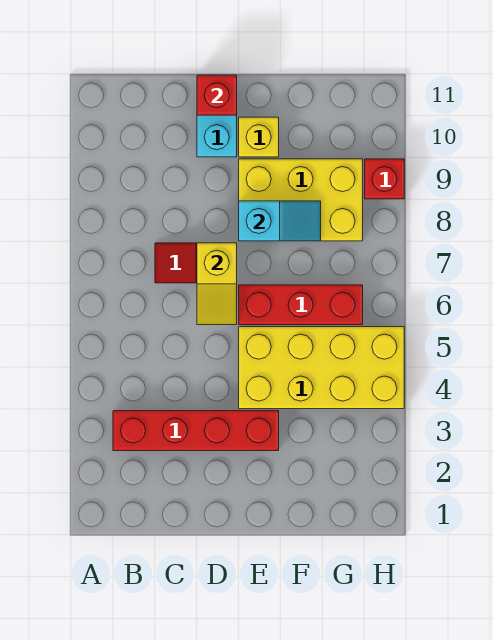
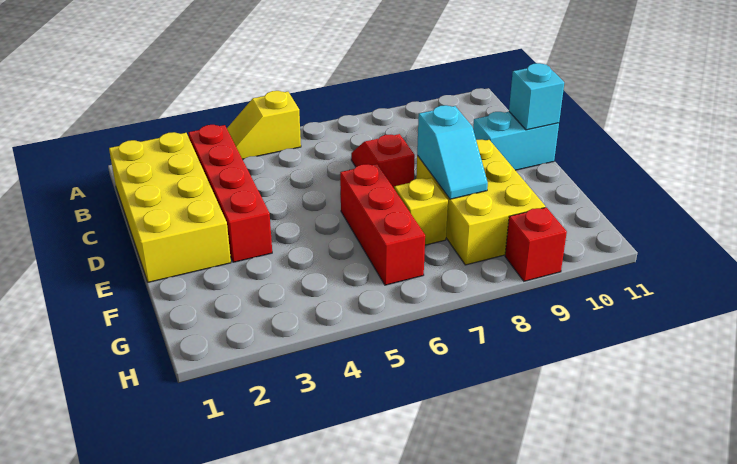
yellow 1x2 slope [197,243,237,325] -> yellow 1x2 slope moved to [227,91,301,159]
red 1x1 brick [197,75,237,115] -> cyan 1x1 brick [509,63,564,130]
yellow 2x4 brick [239,327,404,409] -> yellow 2x4 brick moved to [109,132,231,282]
yellow 1x1 brick [239,117,279,157] -> yellow 1x1 brick moved to [394,178,448,245]

